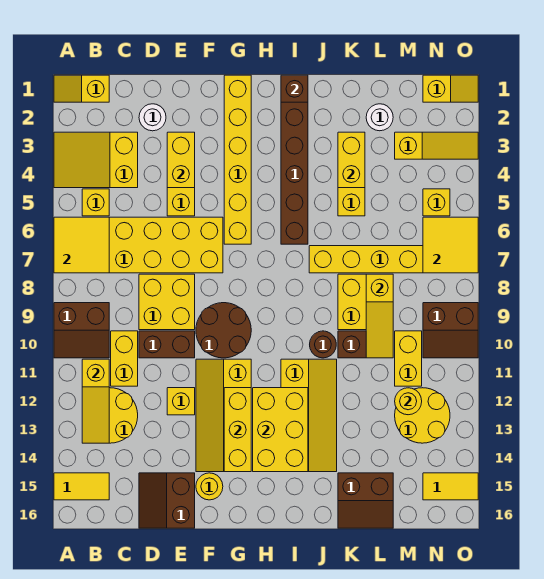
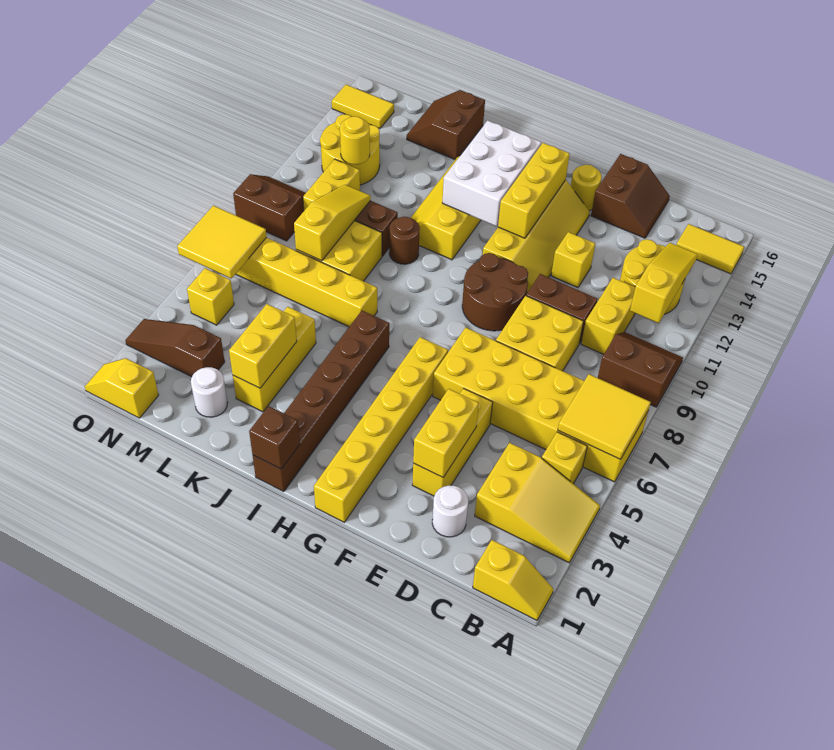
yellow 2x3 brick [253,388,308,472] -> white 2x3 brick [442,120,541,226]
brown 2x2 slope [338,473,393,528] -> brown 2x2 slope turned to [407,90,485,159]
yellow 1x3 slope [395,132,478,159] -> brown 1x3 slope [125,319,225,377]

